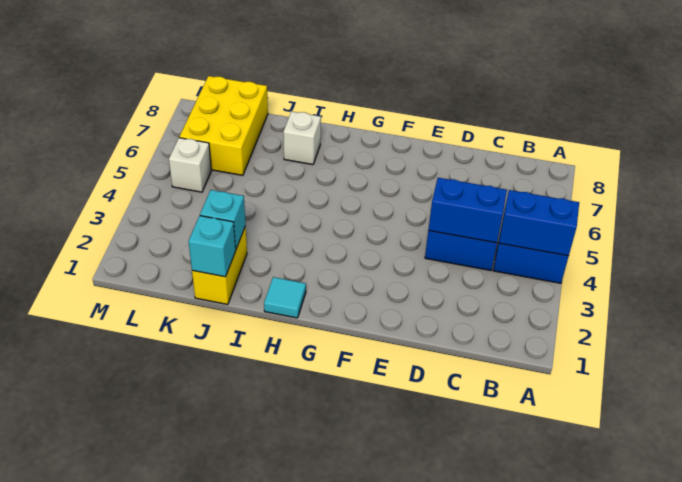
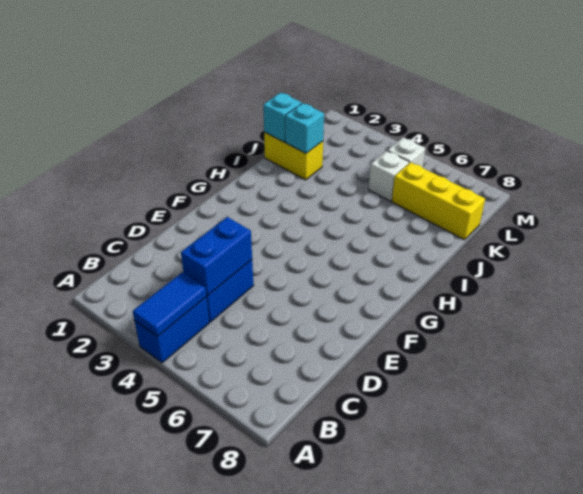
blue 1x2 brick [499,190,579,256] -> blue 1x2 tile [133,272,206,336]
cyan 1x1 tile [264,277,306,318] -> none
white 1x1 brick [283,111,321,165] -> white 1x1 brick moved to [369,151,409,201]
yellow 2x3 brick [179,76,268,175] -> yellow 1x3 brick [392,162,485,240]

